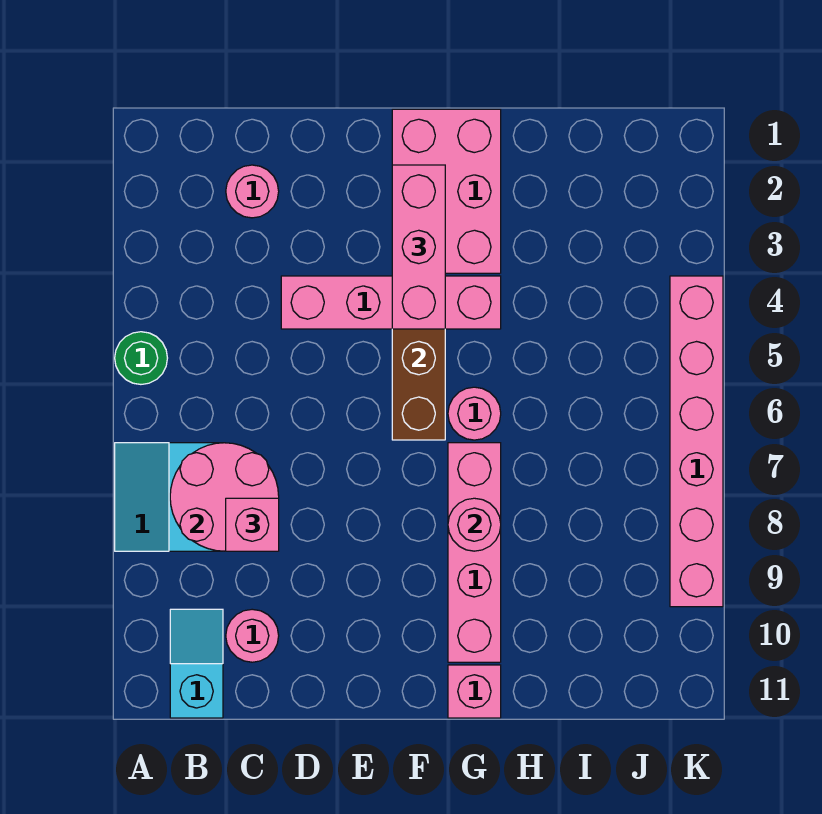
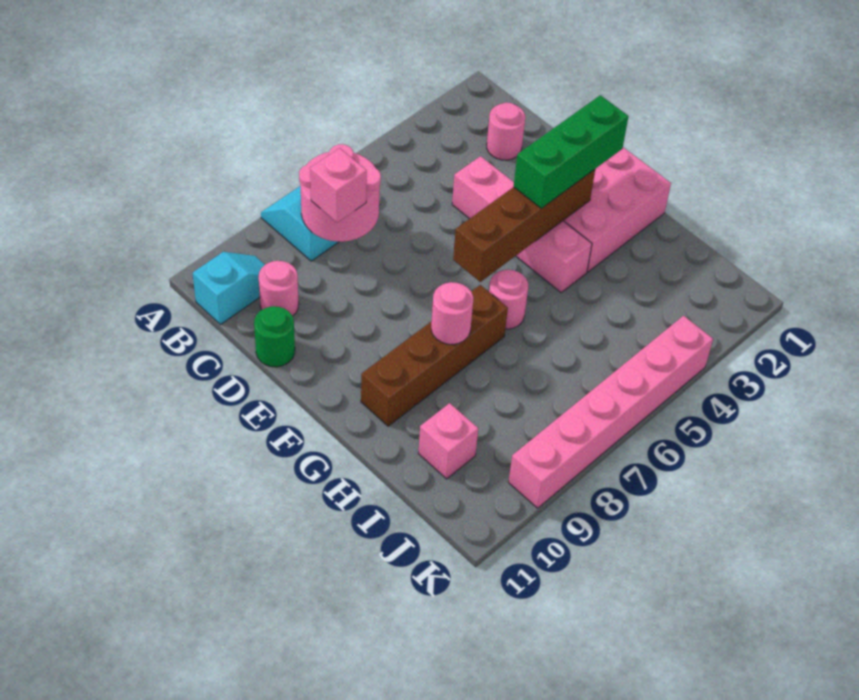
green 1x1 round brick [115,332,167,384] -> green 1x1 round brick moved to [254,306,295,367]
pink 1x3 brick [392,165,445,329] -> green 1x3 brick [514,95,629,208]
pink 1x4 brick [448,443,501,662] -> brown 1x4 brick [361,285,508,426]
pink 1x1 brick [448,665,501,718] -> pink 1x1 brick moved to [418,403,478,479]

